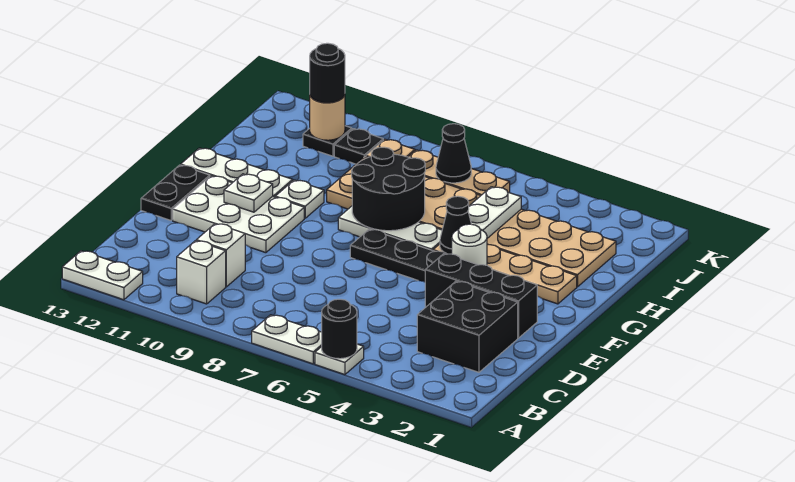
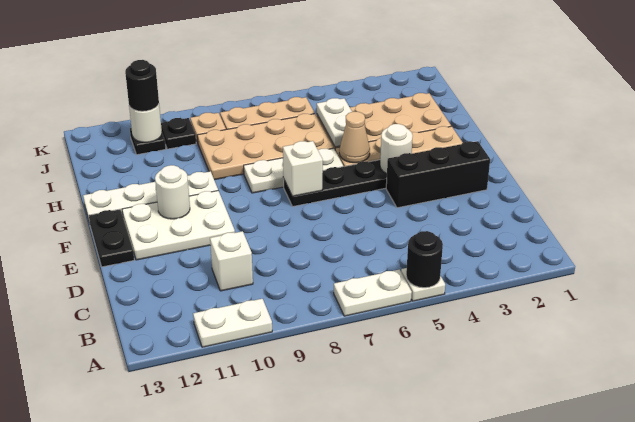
white 1x2 plate [62,251,143,300] -> white 1x2 plate moved to [193,299,272,347]
white 1x1 brick [177,241,226,304] -> white 1x1 brick moved to [283,141,323,196]
black 2x2 brick [417,281,518,372] -> none
white 1x1 plate [224,174,273,212] -> white 1x1 round brick [155,165,190,219]
black 1x1 cone [440,196,471,254] -> tan 1x1 cone [339,112,370,163]
black 2x2 round brick [352,147,425,231] -> none
black 1x1 cone [436,124,472,183] -> none
tan 1x1 round brick [310,95,345,140] -> white 1x1 round brick [129,104,162,142]

